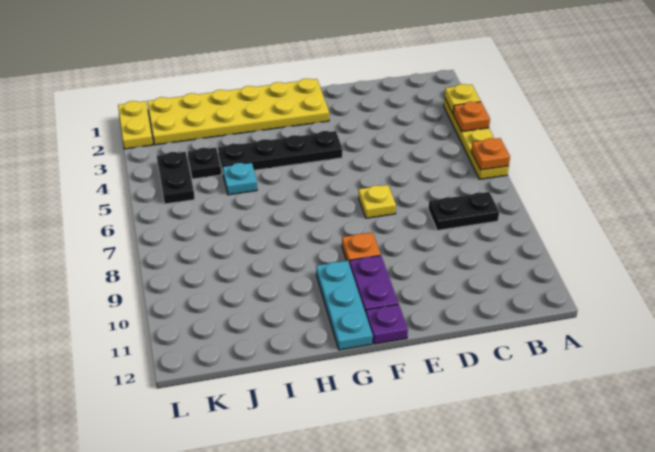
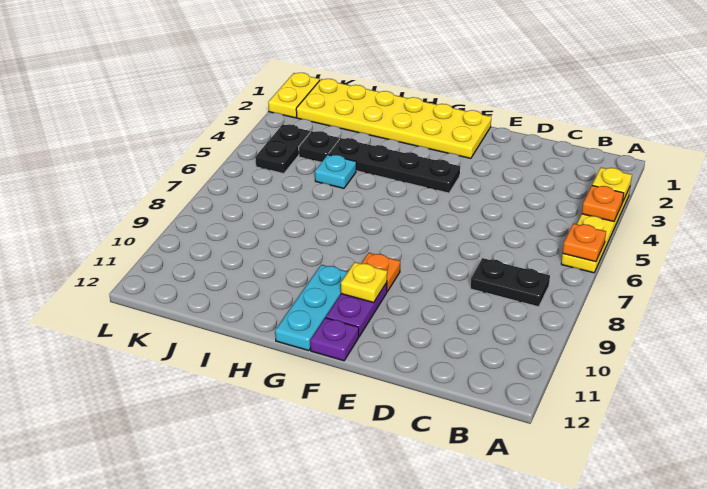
yellow 1x1 plate [359,185,396,218] -> yellow 1x1 plate moved to [341,262,387,303]

